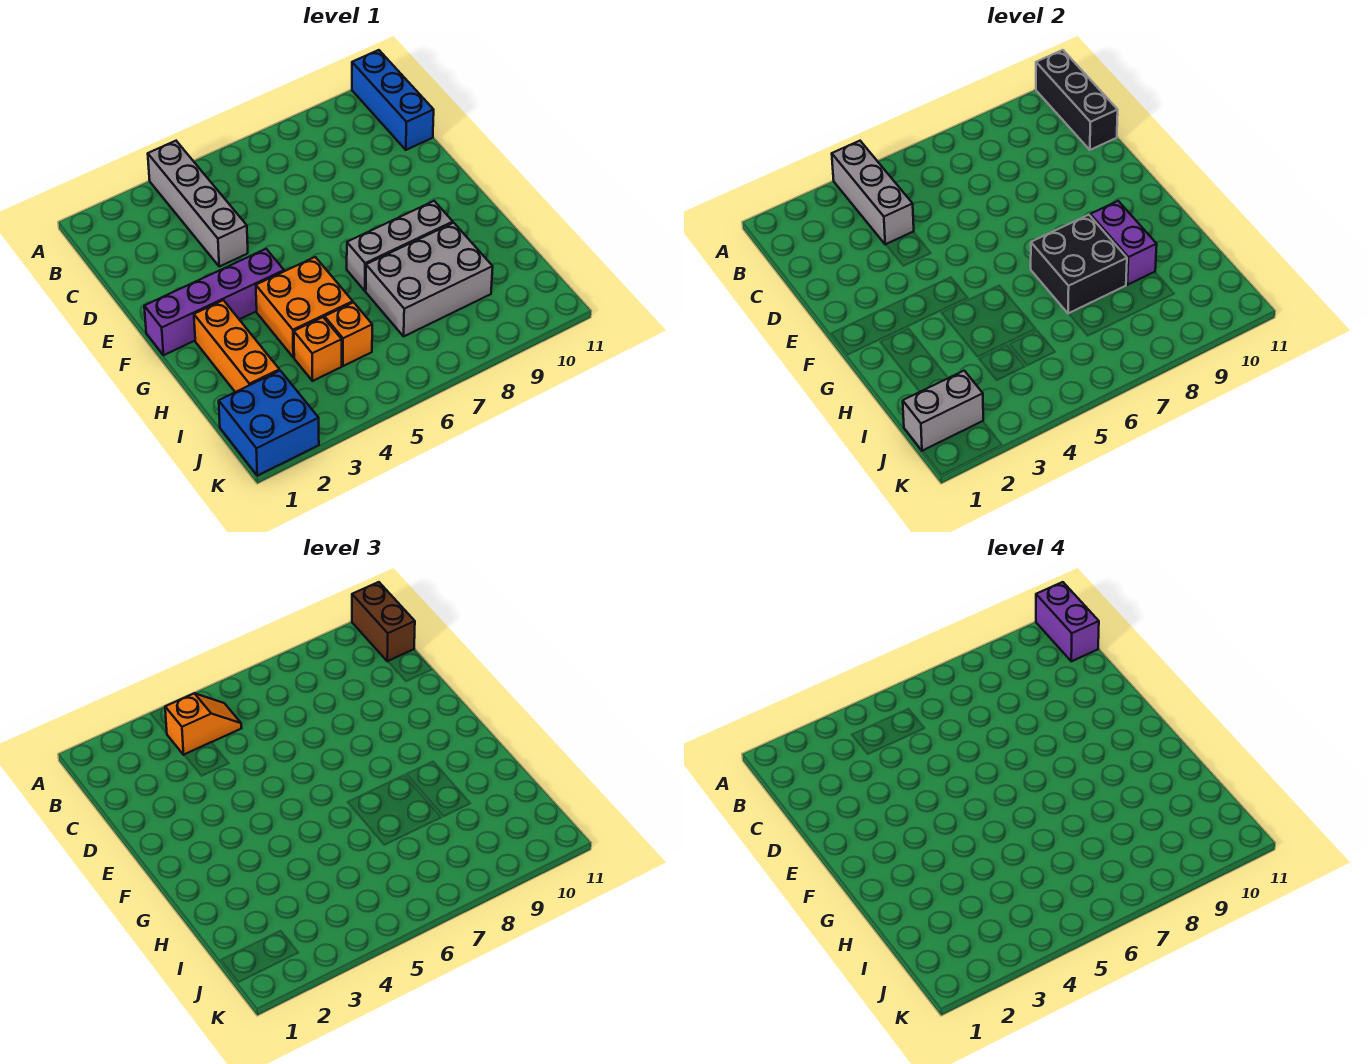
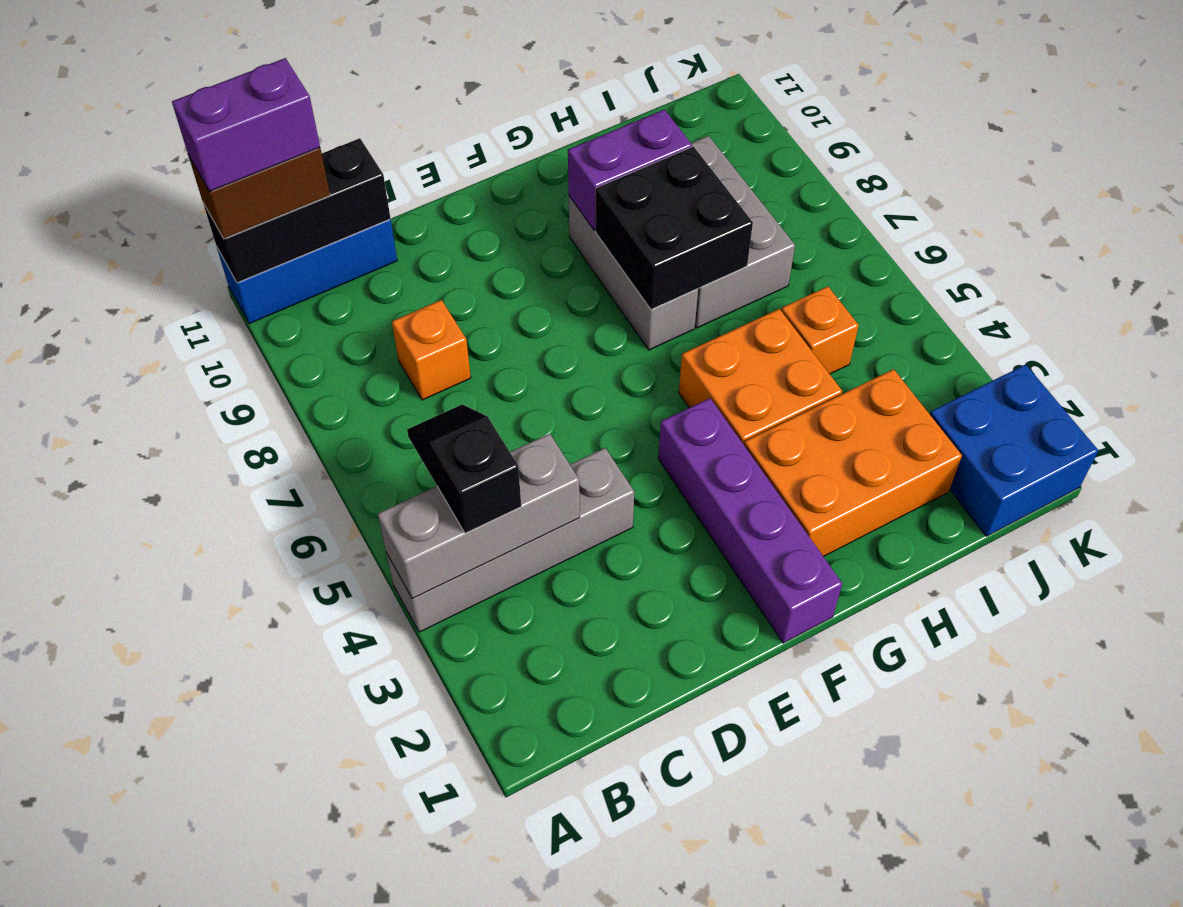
orange 1x2 slope [165,693,241,755] -> black 1x2 slope [407,404,521,533]
orange 1x3 brick [194,300,279,392] -> orange 2x3 brick [744,369,962,557]
orange 1x1 brick [294,317,342,381] -> orange 1x1 brick moved to [392,300,471,400]
grey 1x2 brick [903,371,983,451] -> none

